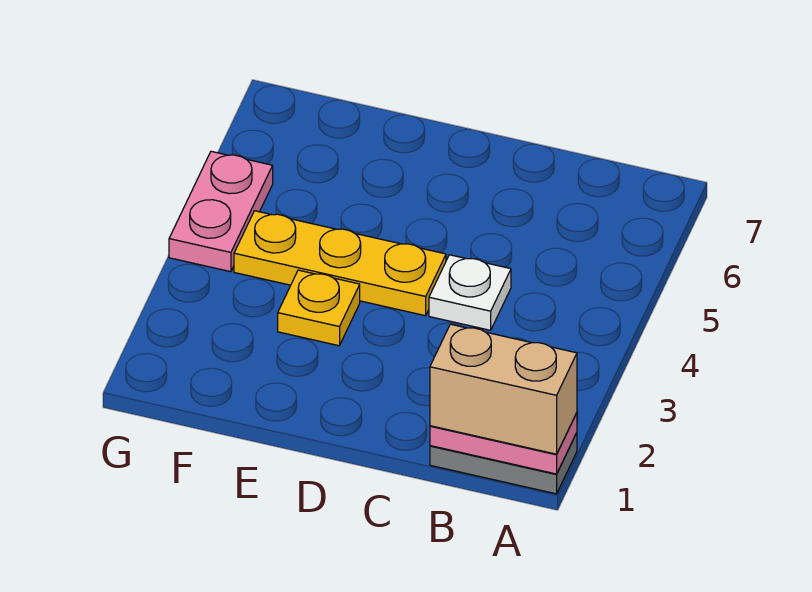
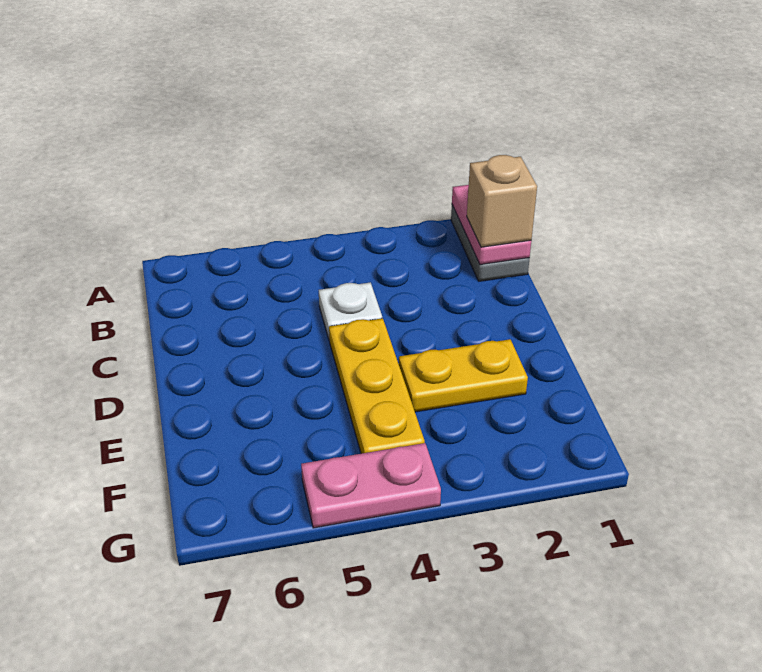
tan 1x2 brick [430,324,577,454] -> tan 1x1 brick [467,155,537,247]
yellow 1x1 plate [278,270,360,346] -> yellow 1x2 plate [399,339,528,412]

